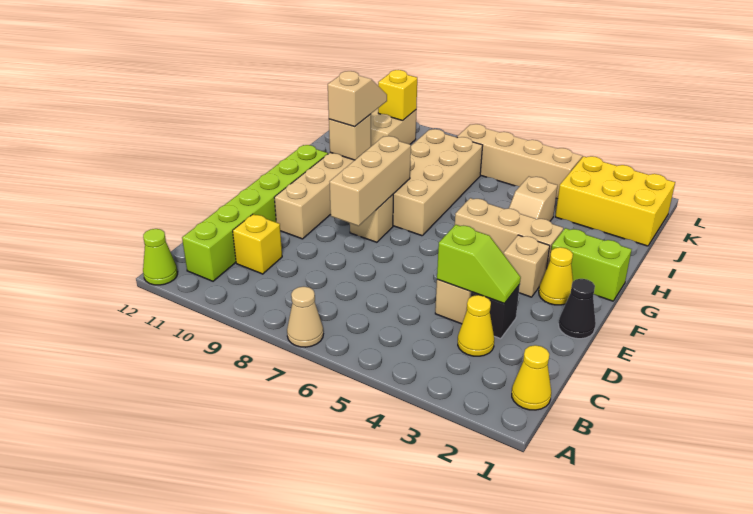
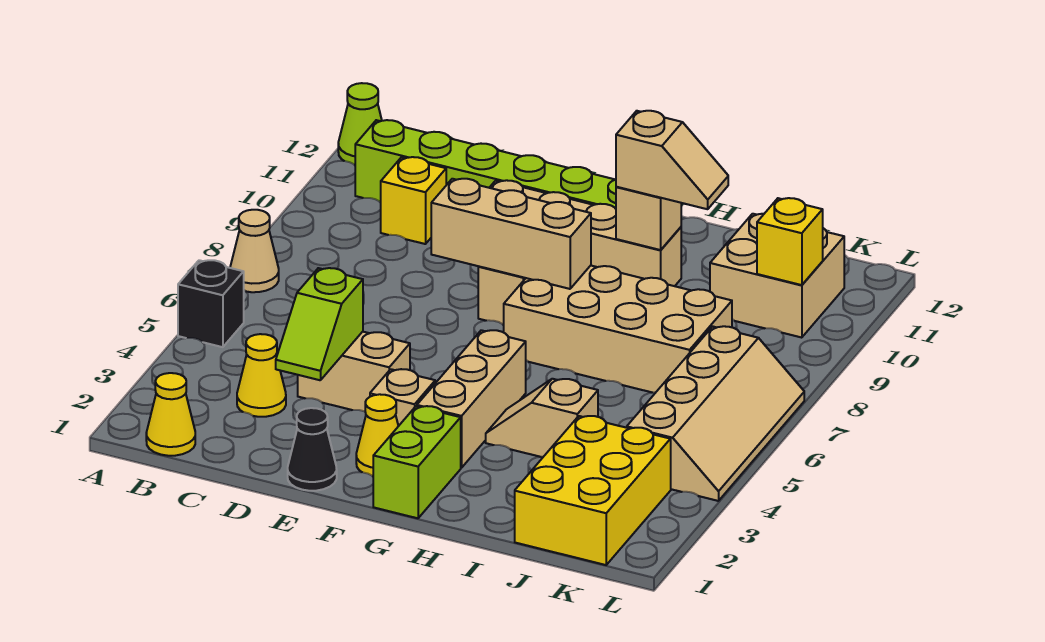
black 1x1 brick [471,285,520,339] -> black 1x1 brick moved to [178,260,244,347]

